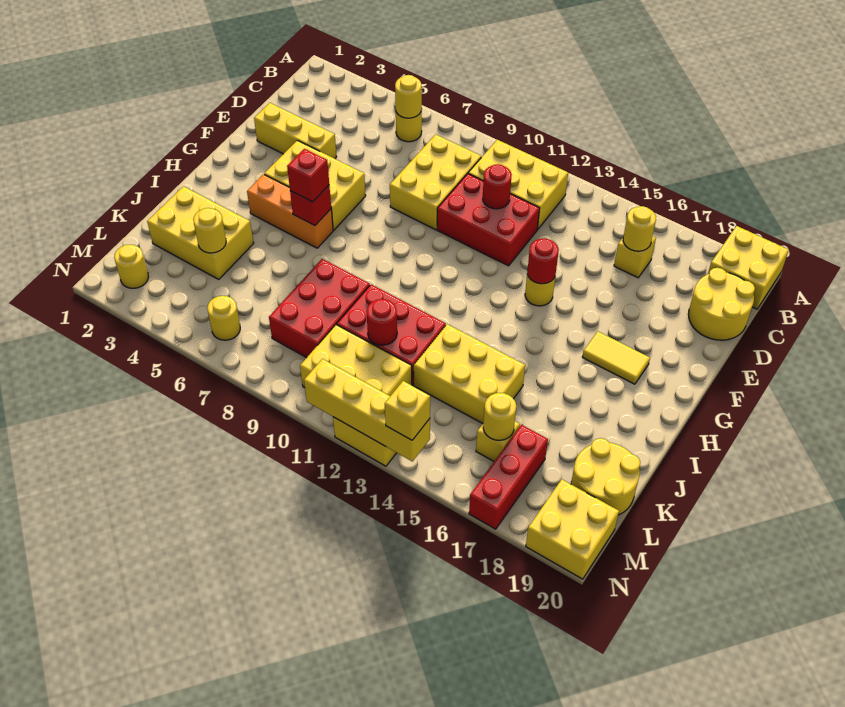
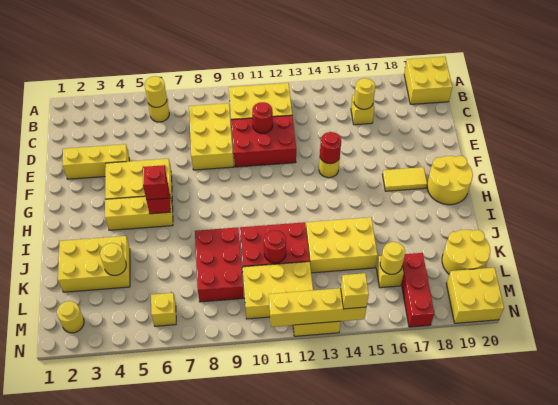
yellow 2x2 round brick [688,268,755,340] -> yellow 2x2 round brick moved to [427,156,473,205]
orange 1x3 brick [247,174,333,248] -> yellow 1x3 brick [105,196,173,230]
yellow 1x1 round brick [207,296,240,340] -> yellow 1x1 brick [151,293,176,326]

